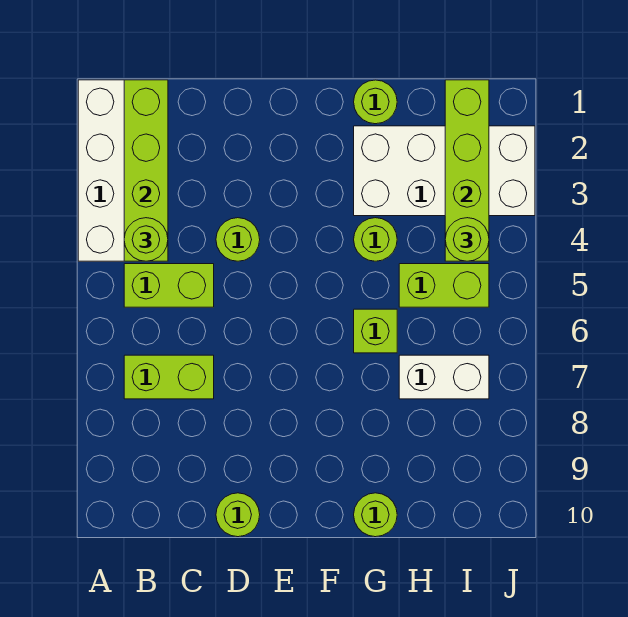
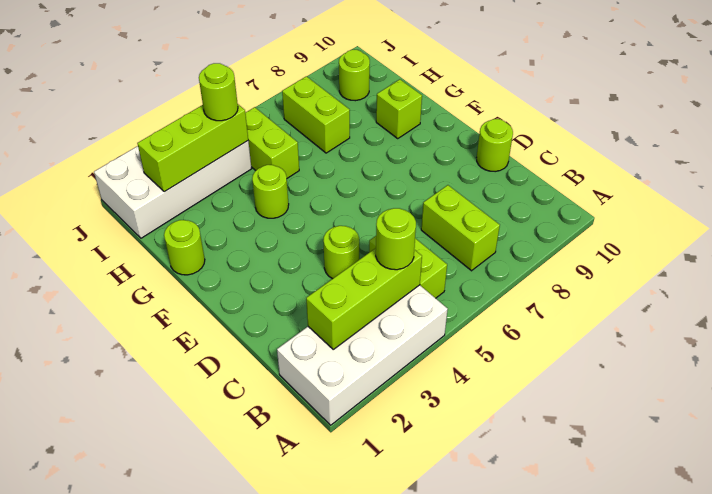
lime 1x4 brick [124,80,168,261] -> lime 1x3 brick [306,248,422,349]
white 2x4 brick [354,126,535,216] -> white 2x4 brick turned to [94,141,252,238]
lime 1x1 brick [354,309,397,353] -> lime 1x1 brick moved to [376,79,422,138]
lime 1x1 round brick [354,493,397,537] -> lime 1x1 round brick moved to [339,50,370,101]
white 1x2 brick [399,355,489,399] -> lime 1x2 brick [282,76,350,153]
lime 1x4 brick [445,80,489,261] -> lime 1x3 brick [137,104,248,192]

